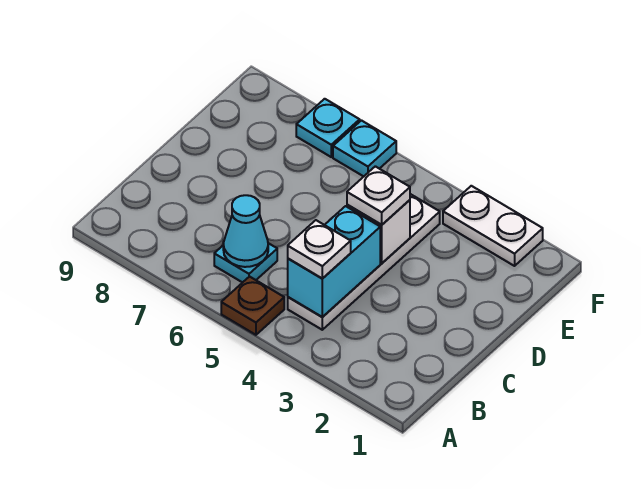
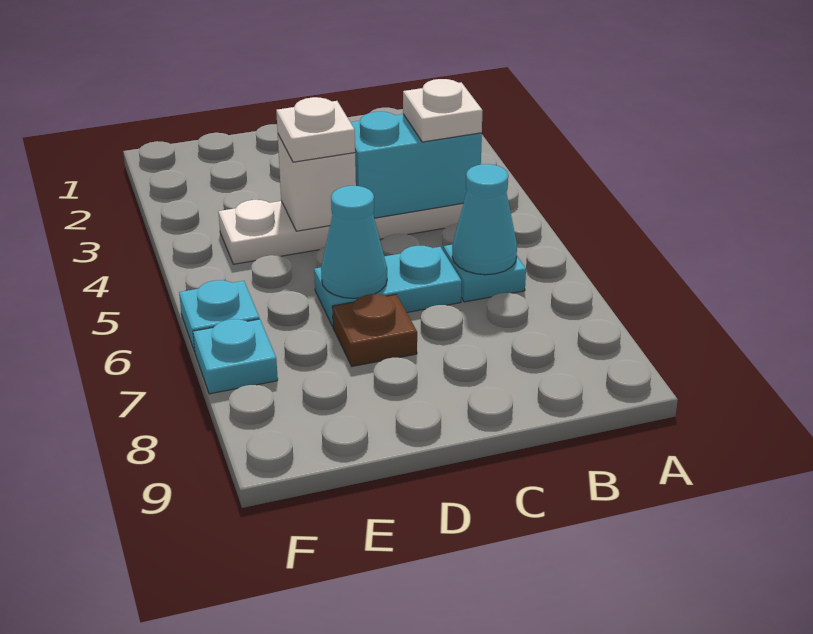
brown 1x1 plate [221,277,284,335] -> brown 1x1 plate moved to [332,294,417,366]
none -> cyan 1x2 plate [314,246,462,326]
none -> cyan 1x1 cone [321,186,387,298]
white 1x2 plate [443,186,543,266] -> none

